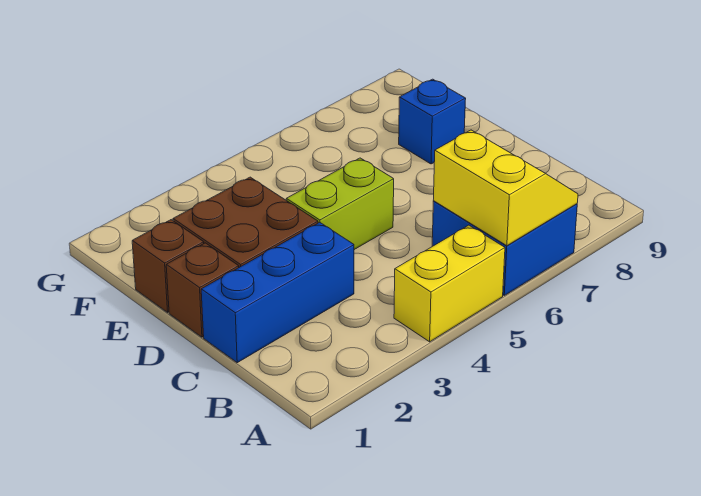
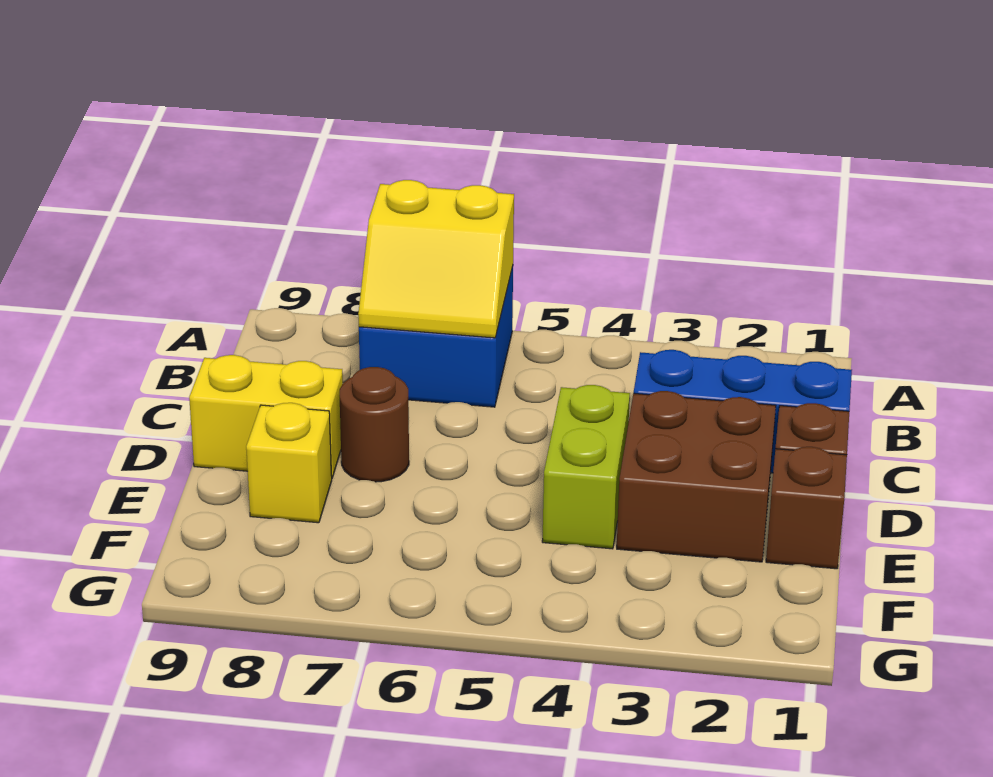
yellow 1x2 brick [394,225,505,342] -> yellow 1x2 brick moved to [189,355,343,478]
yellow 2x2 slope [434,130,578,246] -> yellow 2x2 slope turned to [358,180,514,338]
lime 1x2 brick [286,158,394,250] -> lime 1x2 brick turned to [542,385,630,549]
none -> brown 1x1 round brick [340,367,409,482]
blue 1x1 brick [399,79,466,164] -> yellow 1x1 brick [246,403,332,523]

